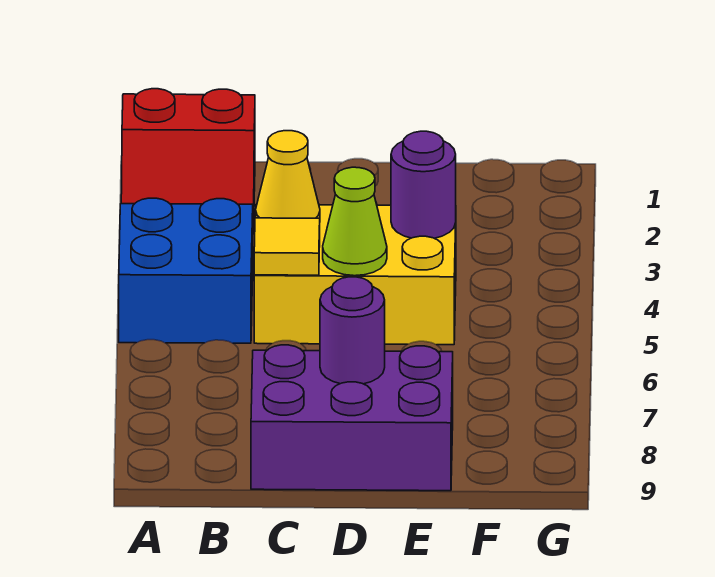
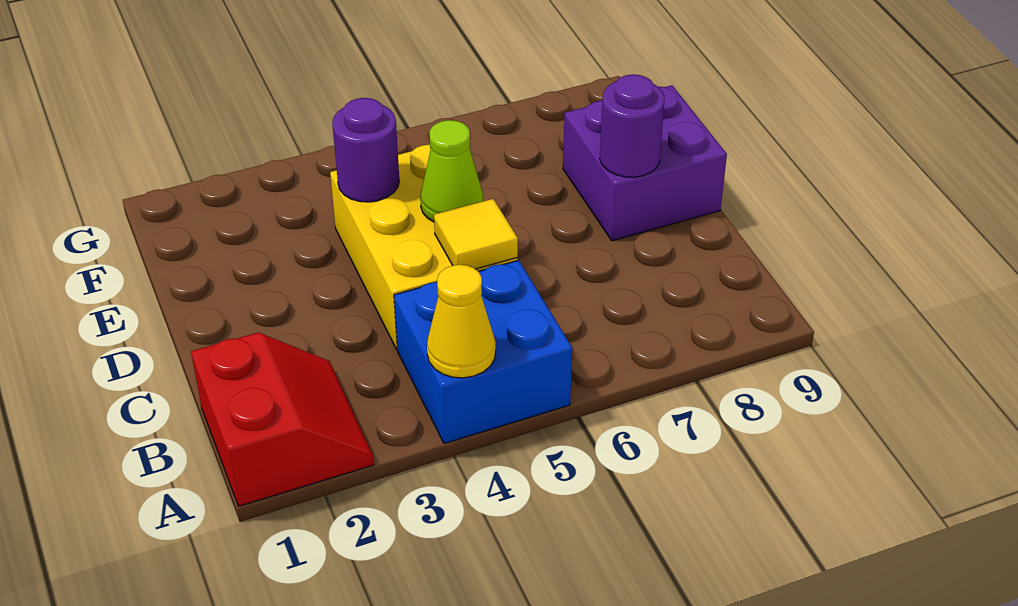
yellow 1x1 cone [256,131,320,219] -> yellow 1x1 cone moved to [427,265,496,378]
purple 2x3 brick [251,345,453,491] -> purple 2x2 brick [563,85,727,241]

